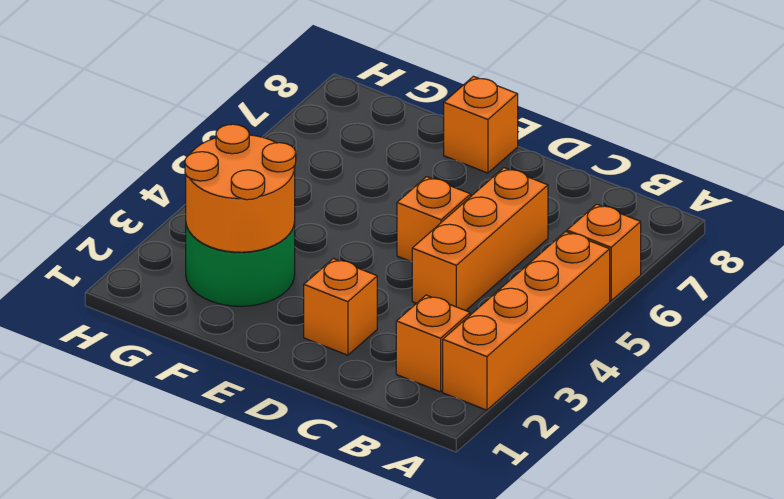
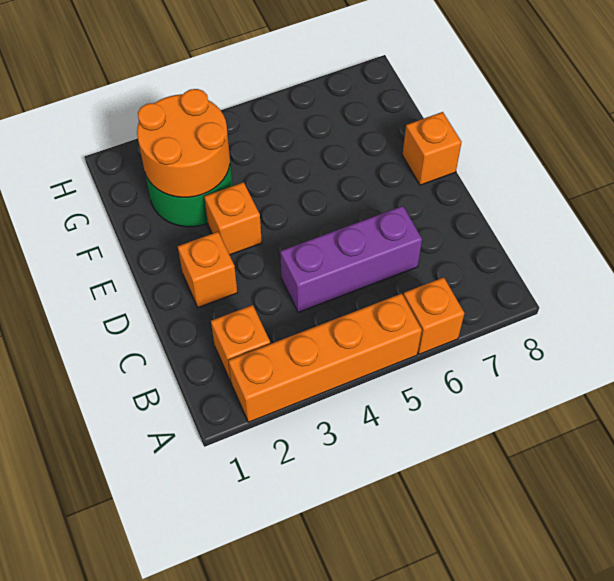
orange 1x3 brick [412,168,548,311] -> purple 1x3 brick [280,206,422,312]
orange 1x1 brick [397,177,471,262] -> orange 1x1 brick moved to [204,182,262,255]

